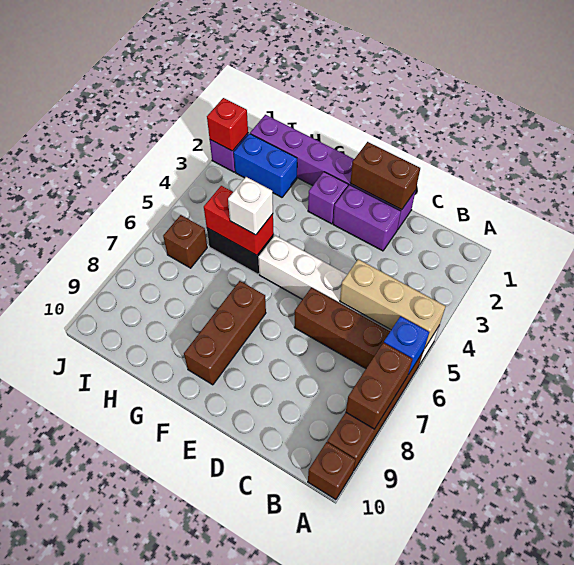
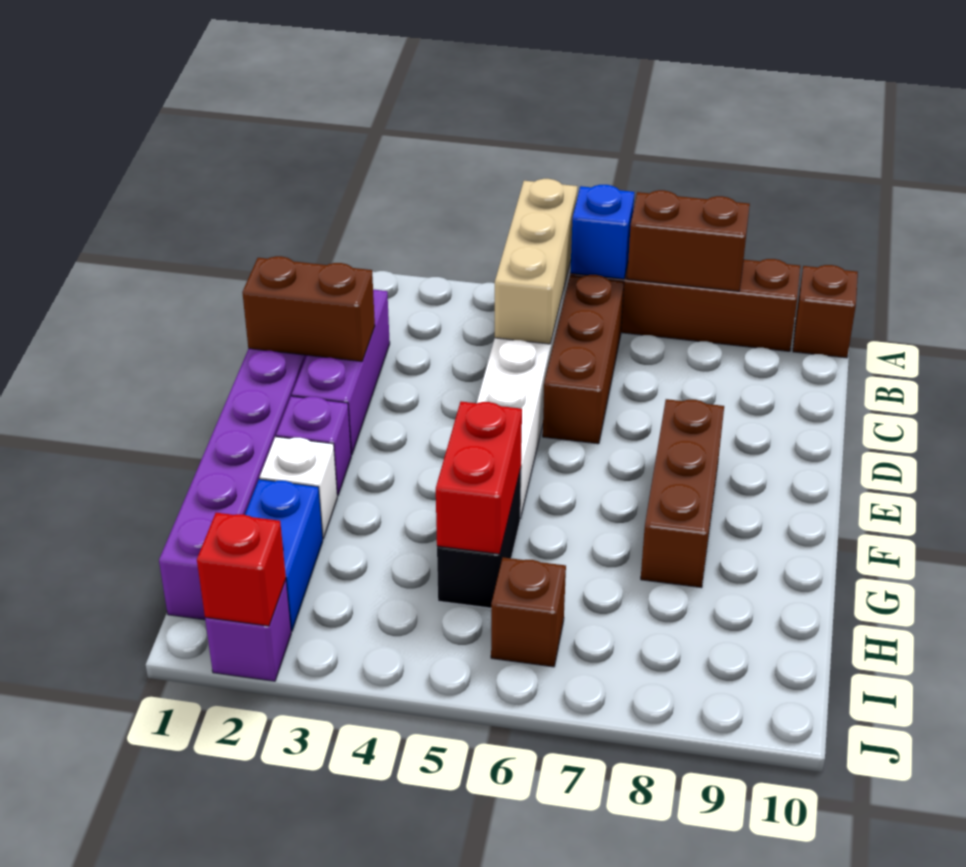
brown 1x2 brick [350,142,420,210] -> brown 1x2 brick turned to [242,256,375,361]
purple 1x2 brick [333,185,401,251] -> purple 1x3 brick [292,290,390,455]
brown 1x3 brick [184,281,266,385] -> brown 1x3 brick turned to [641,399,724,588]
white 1x1 brick [228,177,273,235] -> white 1x1 brick moved to [260,437,337,539]

